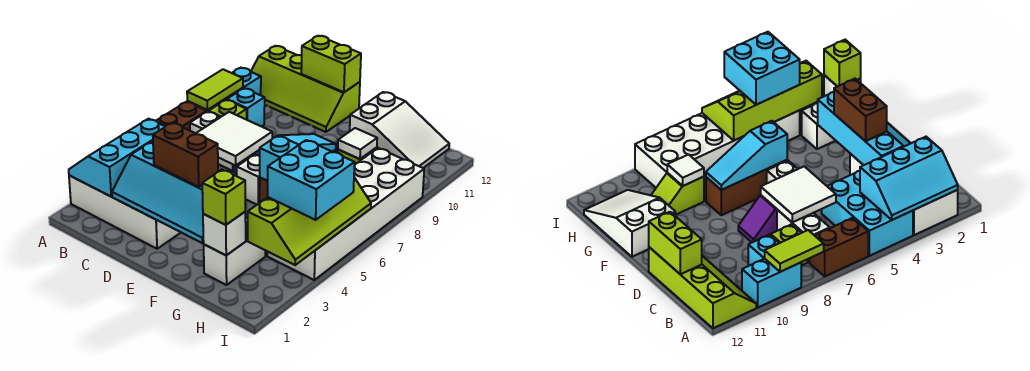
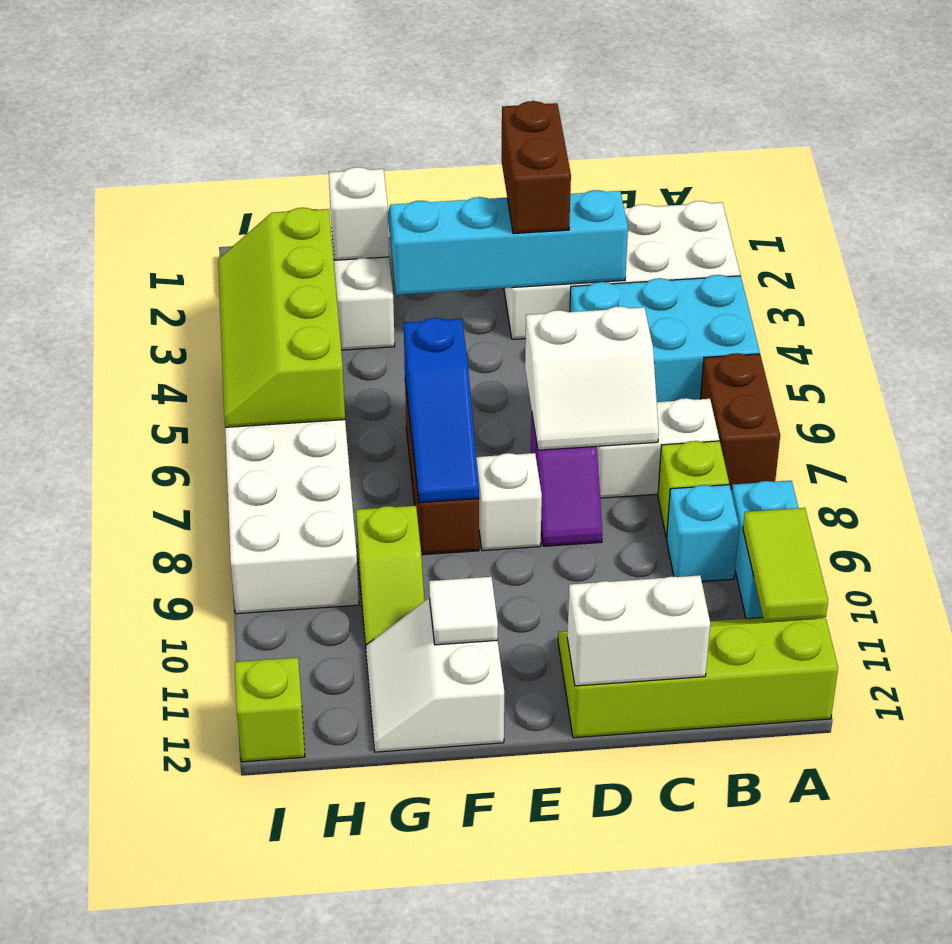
cyan 2x3 slope [69,119,165,196] -> none
lime 1x2 tile [187,69,243,110] -> lime 1x2 tile moved to [743,508,828,622]
white 2x2 tile [196,112,272,165] -> white 2x2 slope [525,306,659,450]
lime 1x2 brick [301,36,361,92] -> white 1x2 brick [567,575,710,686]
brown 1x2 brick [153,123,218,187] -> brown 1x2 brick turned to [502,101,571,234]
white 1x1 brick [237,155,260,205] -> white 1x1 brick moved to [476,453,542,551]
cyan 1x3 slope [260,134,336,181] -> blue 1x3 slope [404,318,479,503]
white 2x3 slope [350,92,449,168] -> white 2x2 slope [366,599,504,752]
lime 1x1 brick [202,170,245,225] -> lime 1x1 brick moved to [235,657,305,762]
white 1x1 tile [338,128,377,159] -> white 1x1 tile moved to [429,577,498,645]
cyan 2x2 brick [268,140,355,220] -> none

